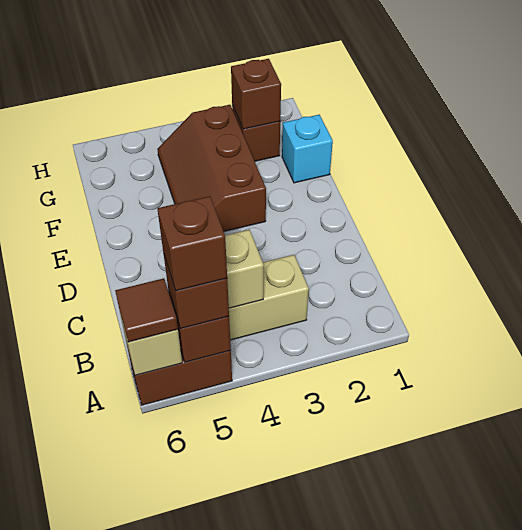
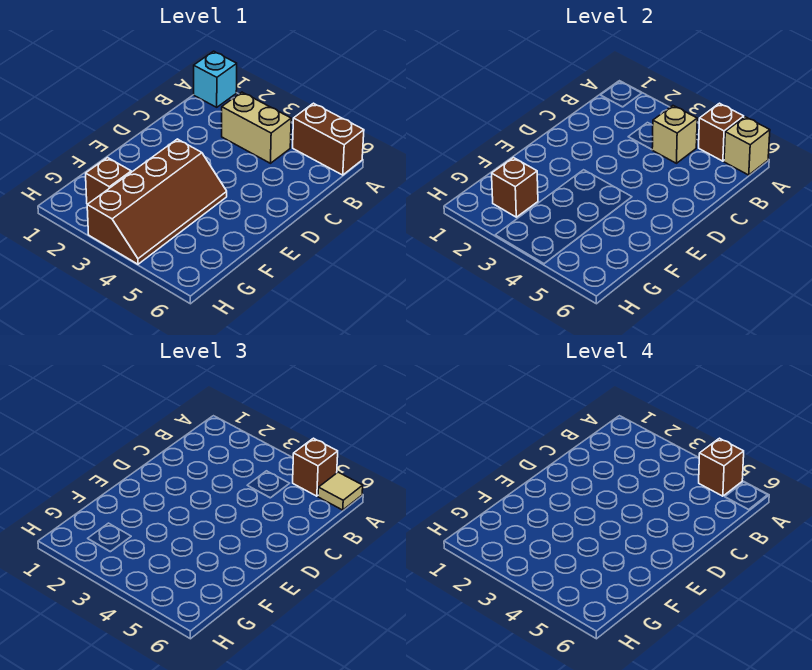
brown 1x1 tile [115,278,178,342] -> tan 1x1 tile [318,472,363,510]
brown 2x3 slope [157,105,266,231] -> brown 2x4 slope [87,139,227,264]
cyan 1x1 brick [282,115,333,183] -> cyan 1x1 brick moved to [194,51,237,107]

